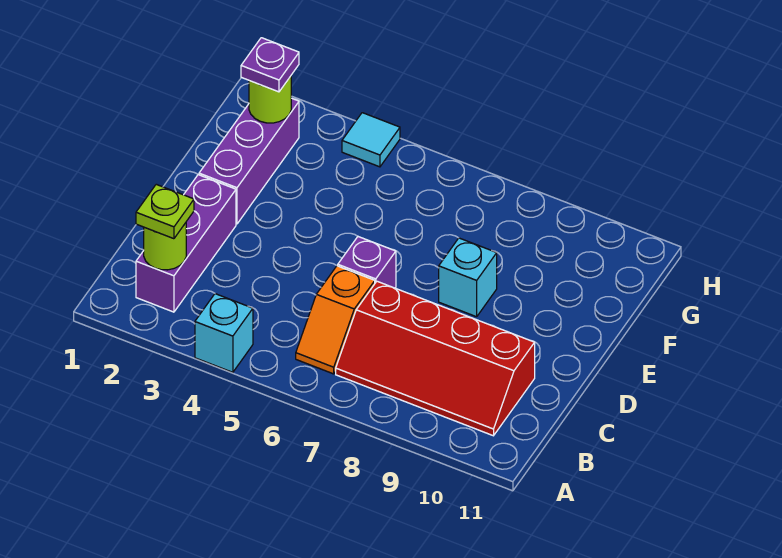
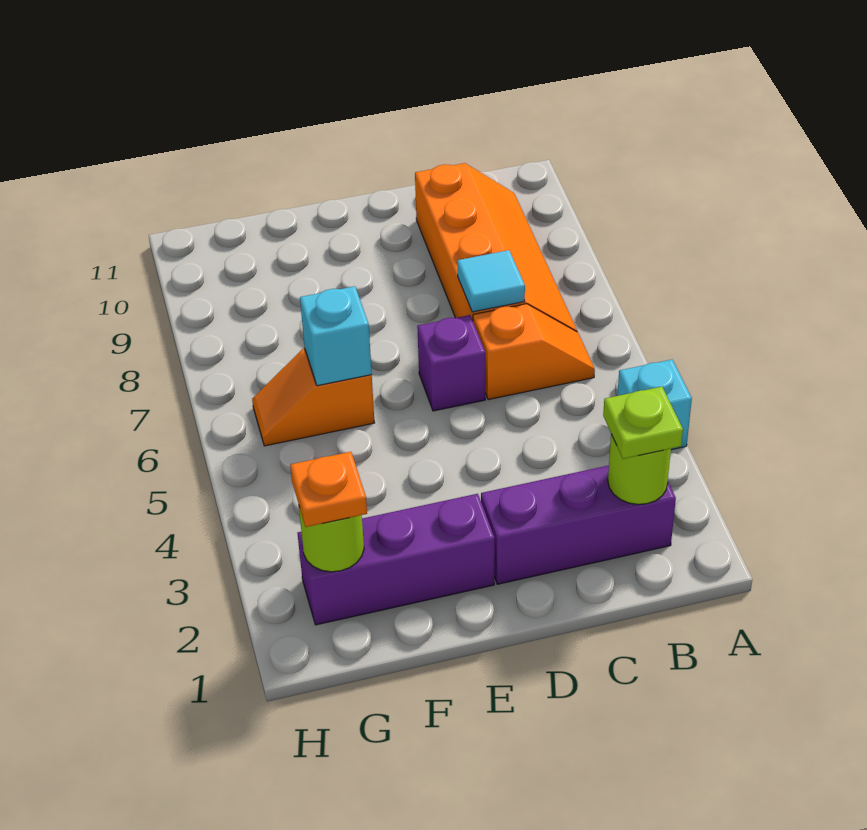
red 2x4 slope [336,281,535,436] -> orange 2x4 slope [415,163,577,332]
cyan 1x1 brick [439,238,497,317] -> cyan 1x1 brick moved to [300,286,372,386]
none -> orange 1x2 slope [252,348,375,446]
purple 1x1 plate [241,38,299,92] -> orange 1x1 plate [290,452,367,527]
cyan 1x1 tile [342,113,400,167] -> cyan 1x1 tile moved to [457,250,525,312]

